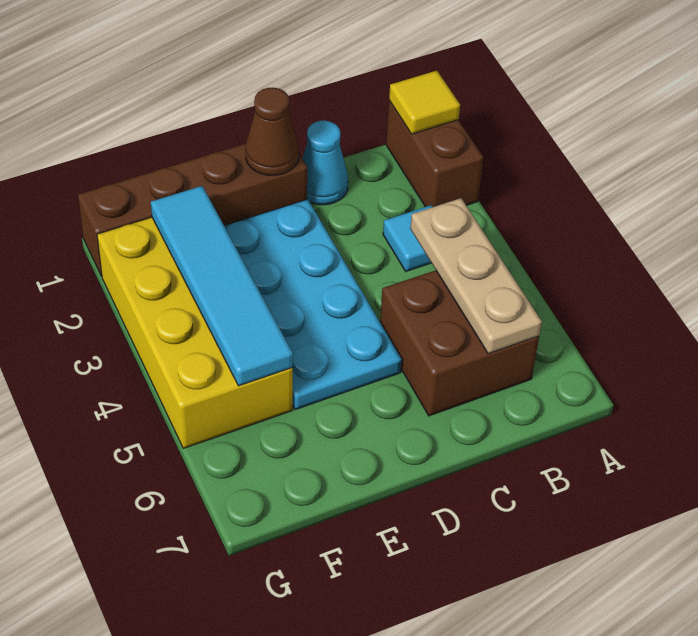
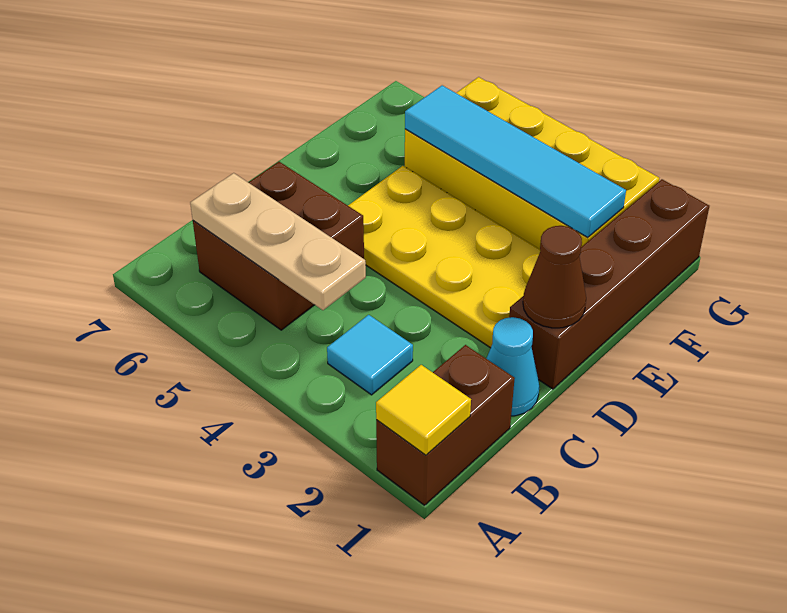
brown 1x2 brick [386,101,483,207] -> brown 1x2 brick turned to [376,345,515,505]
cyan 2x4 plate [224,199,402,410] -> yellow 2x4 plate [348,166,540,348]

